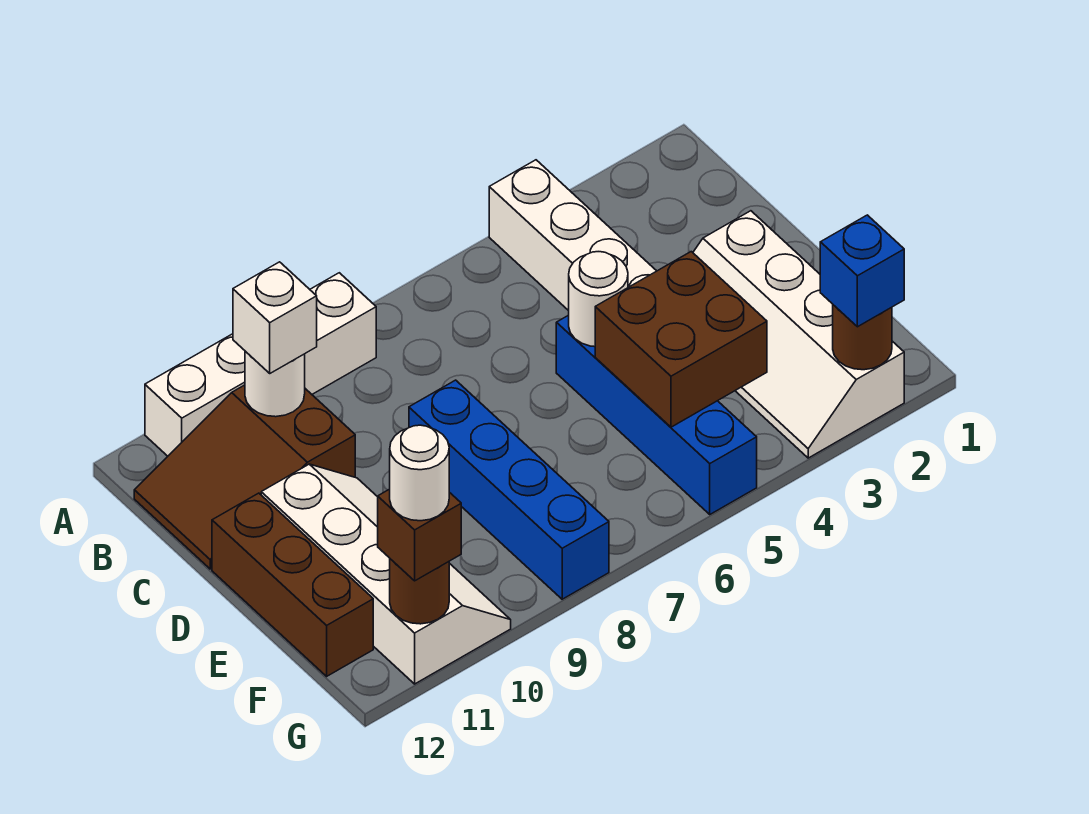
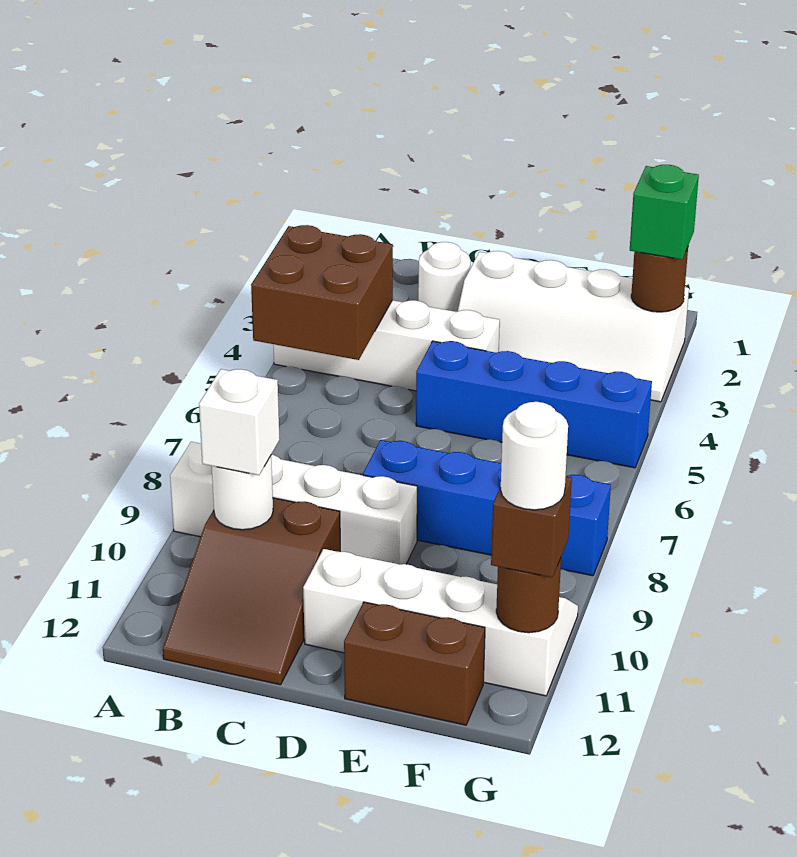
white 1x4 brick [145,273,376,456] -> white 1x4 brick turned to [170,442,417,564]
white 1x1 round brick [569,252,628,347] -> white 1x1 round brick moved to [418,242,471,312]
brown 1x3 brick [212,493,373,676] -> brown 1x2 brick [344,602,485,725]
brown 2x2 brick [595,252,767,427] -> brown 2x2 brick moved to [251,225,393,360]
blue 1x1 brick [820,215,904,327] -> green 1x1 brick [630,165,699,260]

